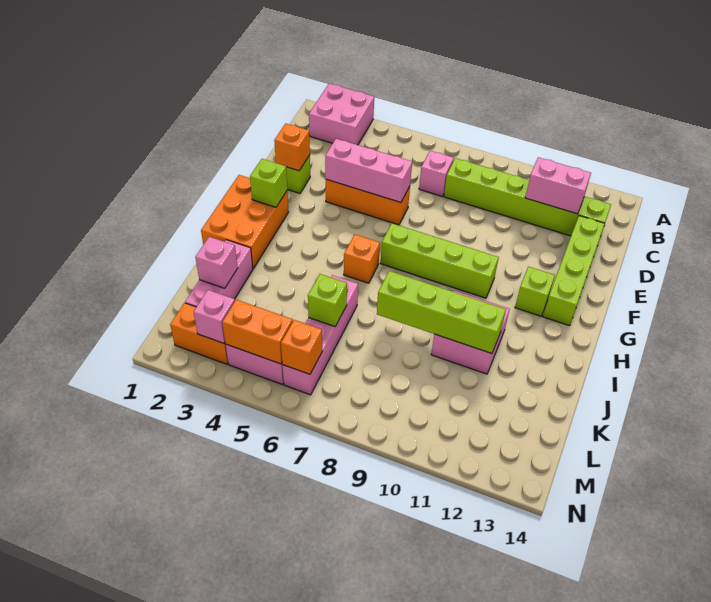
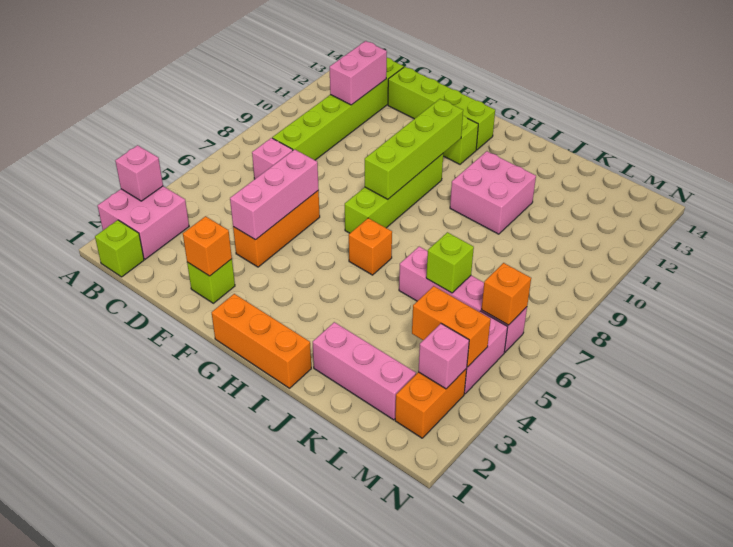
orange 2x3 brick [201,175,288,268] -> orange 1x3 brick [212,294,311,388]
lime 1x1 brick [250,159,287,207] -> lime 1x1 brick moved to [95,220,144,277]
lime 1x4 brick [377,271,506,354] -> lime 1x4 brick moved to [365,99,463,199]
pink 1x1 brick [195,237,238,288] -> pink 1x1 brick moved to [115,145,163,201]
orange 1x2 brick [222,300,293,364] -> orange 1x2 brick turned to [412,286,491,367]

